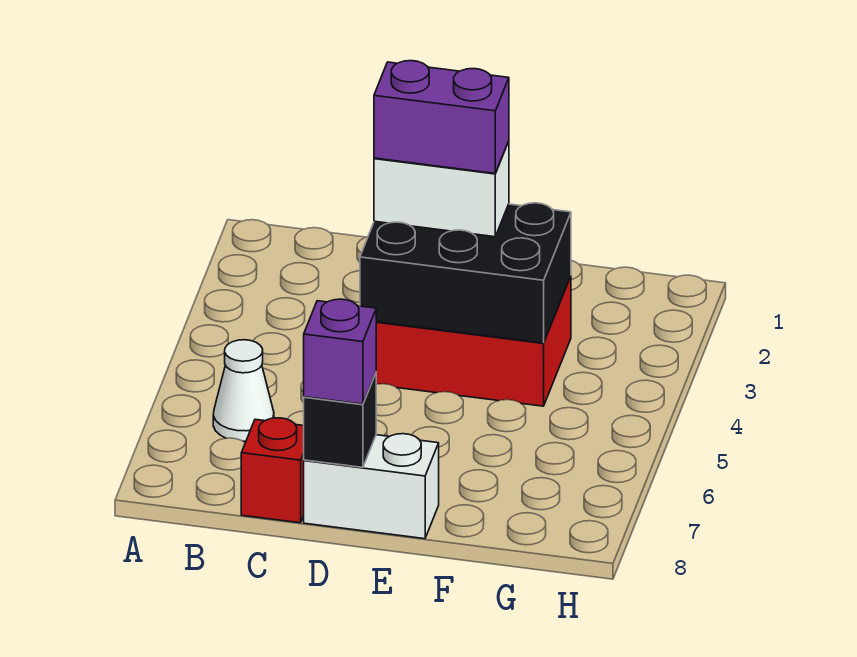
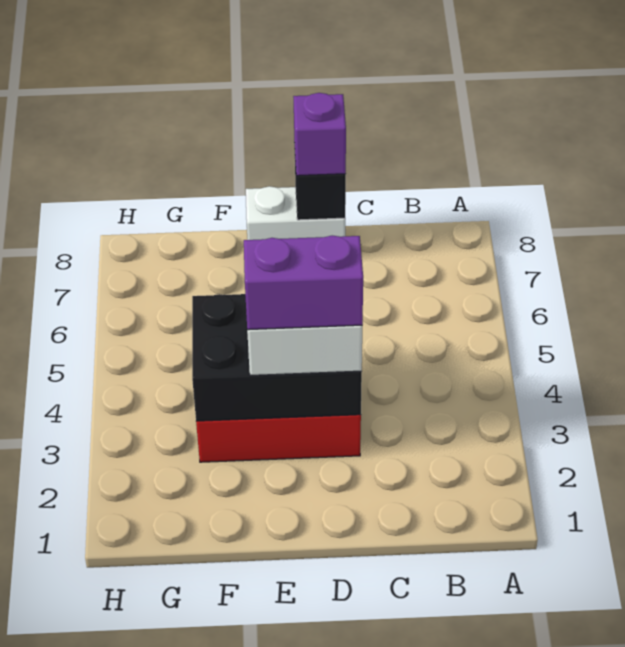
white 1x1 cone [213,340,274,441] -> none
red 1x1 brick [241,418,304,523] -> none

